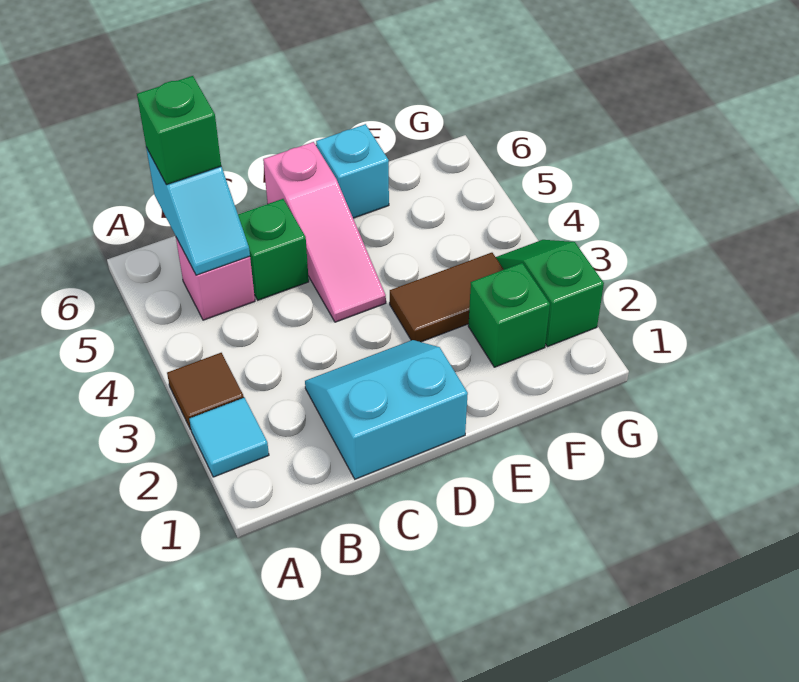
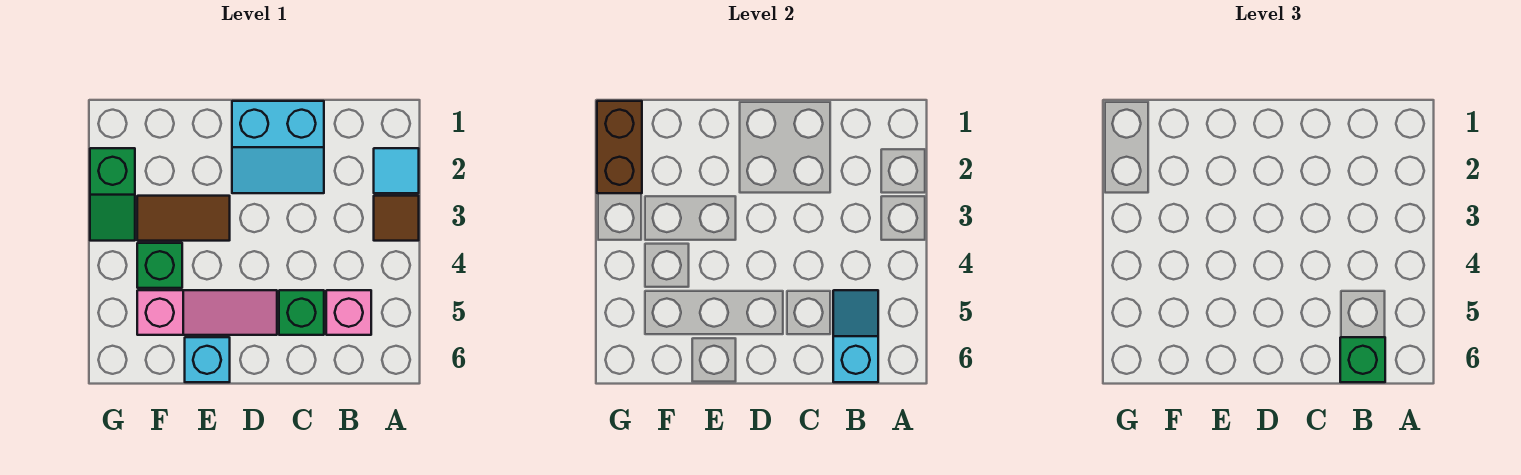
pink 1x3 slope [263,142,386,322] -> pink 1x3 slope turned to [137,290,277,335]
green 1x1 brick [468,263,550,367] -> green 1x1 brick moved to [137,243,182,288]
none -> brown 1x2 brick [597,101,642,193]

